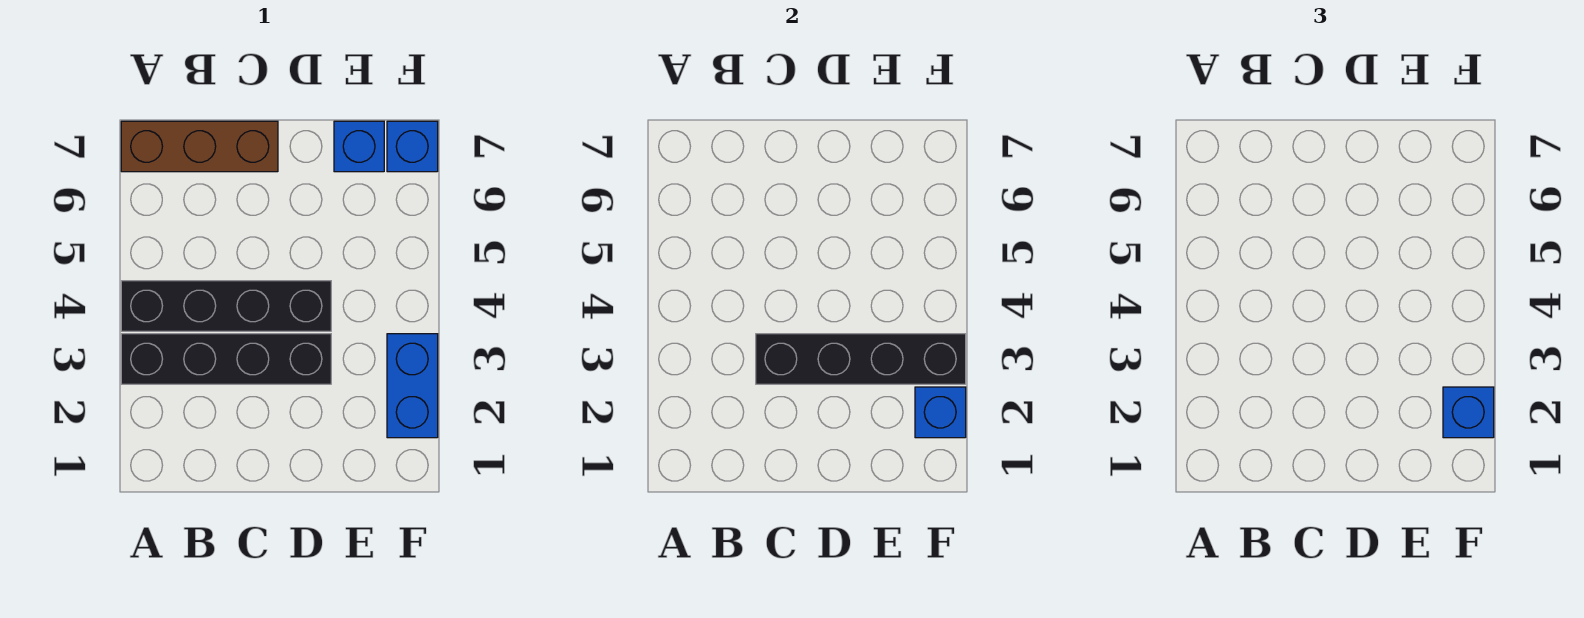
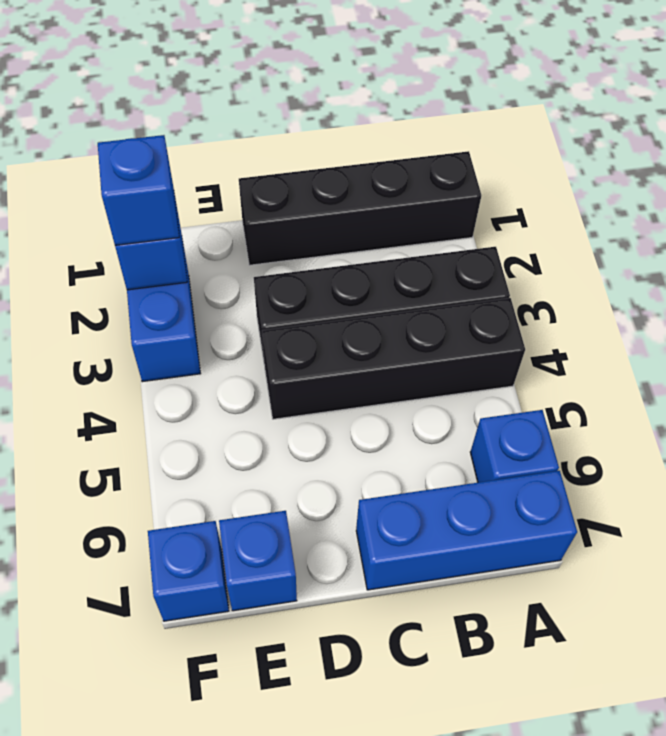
none -> blue 1x1 brick [470,410,559,483]
brown 1x3 brick [121,121,278,172] -> blue 1x3 brick [356,471,577,590]
black 1x4 brick [756,334,966,384] -> black 1x4 brick moved to [239,151,481,265]

